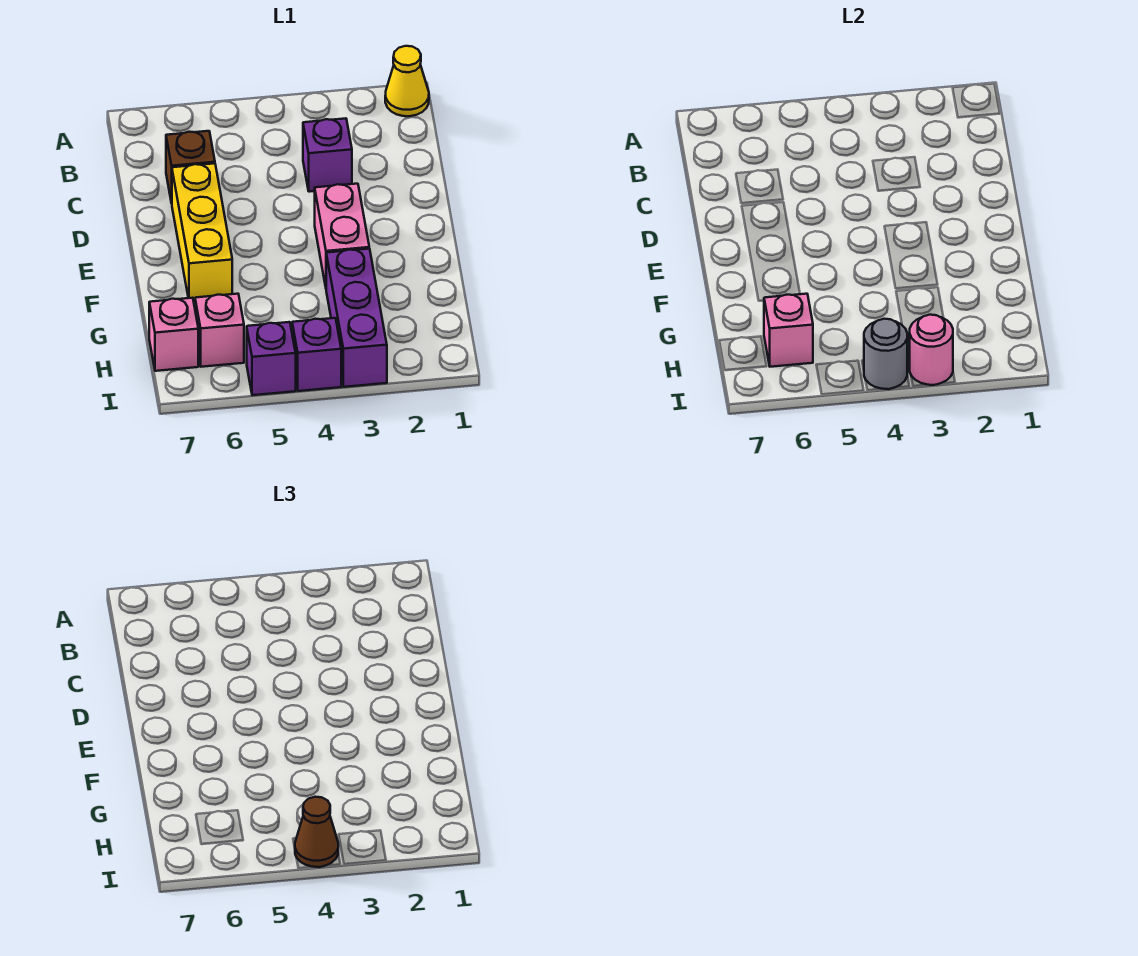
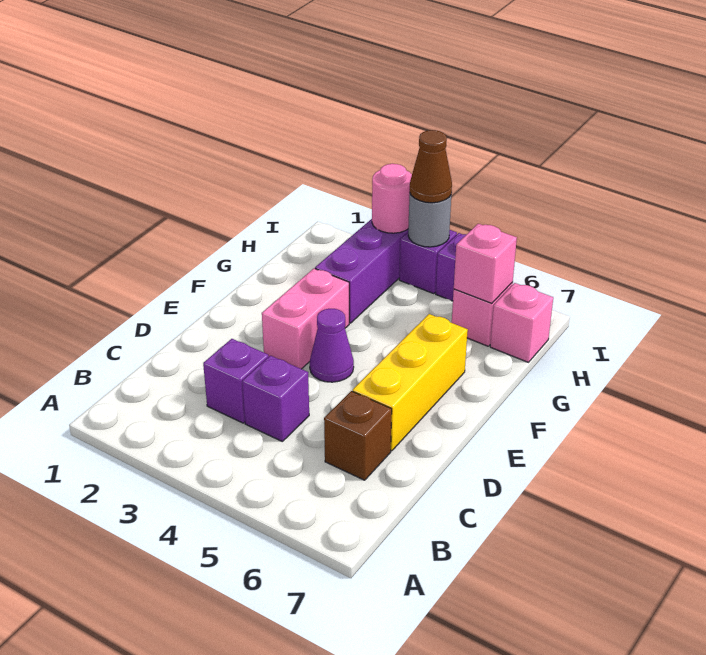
yellow 1x1 cone [385,46,429,116] -> none
none -> purple 1x1 brick [242,356,309,441]
none -> purple 1x1 cone [310,309,354,382]

